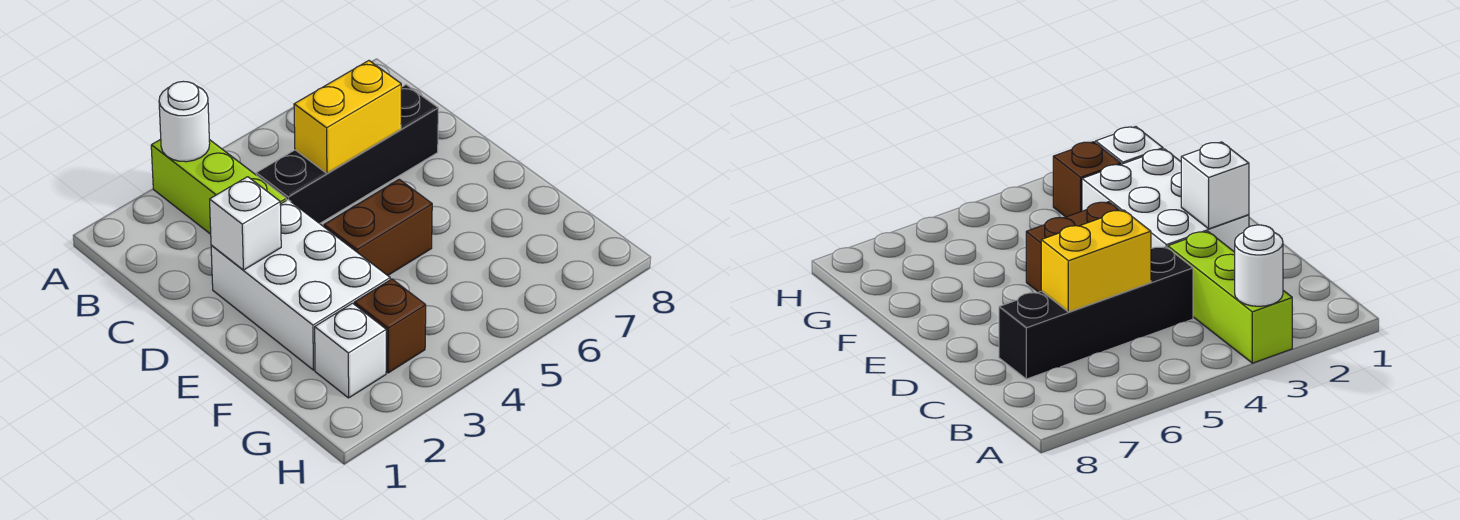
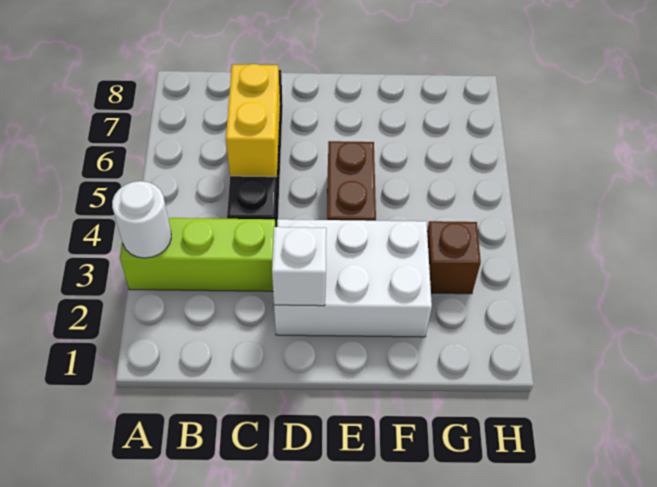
white 1x1 brick [315,303,386,398] -> none

